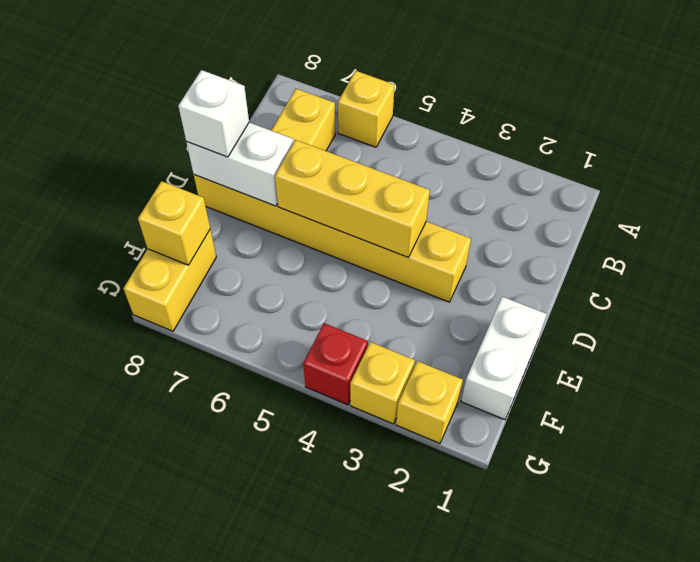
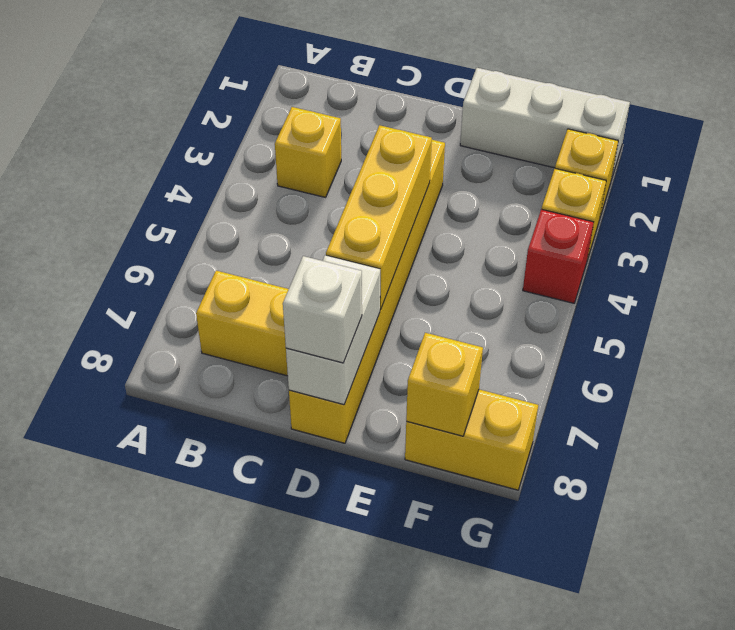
yellow 1x1 brick [338,71,394,147] -> yellow 1x1 brick moved to [275,107,341,197]
white 1x2 brick [461,297,547,420] -> white 1x3 brick [460,68,630,177]

